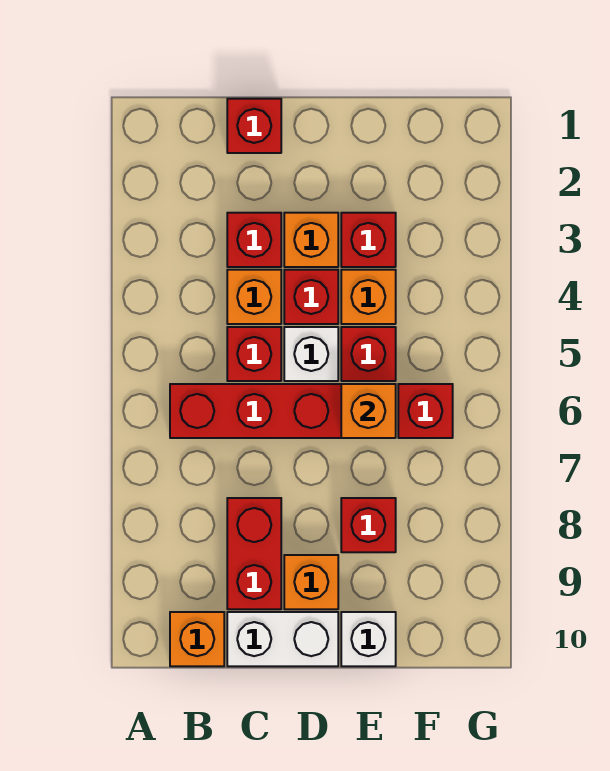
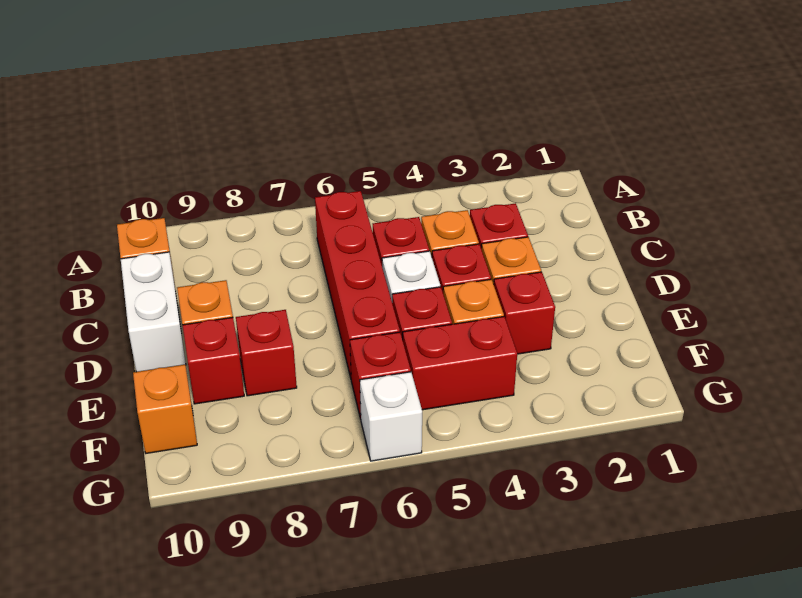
red 1x1 brick [227,99,281,153] -> red 1x1 brick moved to [182,317,244,404]
red 1x2 brick [227,498,281,609] -> red 1x2 brick moved to [403,317,517,410]
orange 1x1 brick [341,384,396,438] -> orange 1x1 brick moved to [133,365,197,453]
white 1x1 brick [341,612,396,666] -> white 1x1 brick moved to [360,372,422,461]

